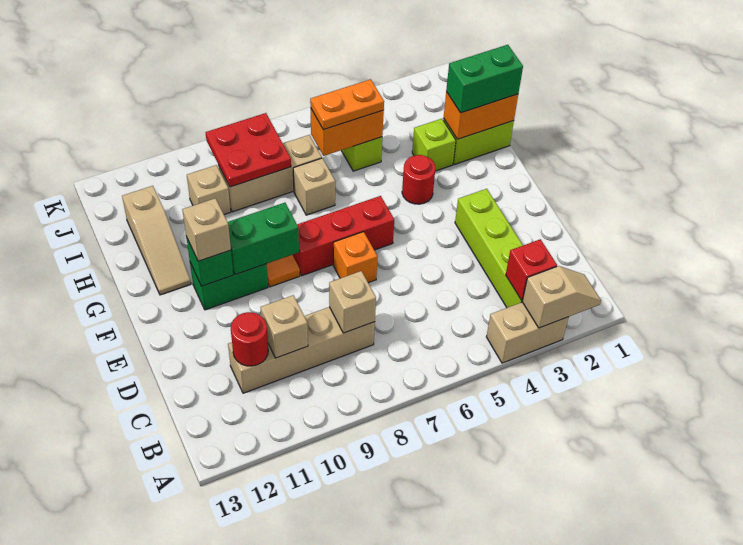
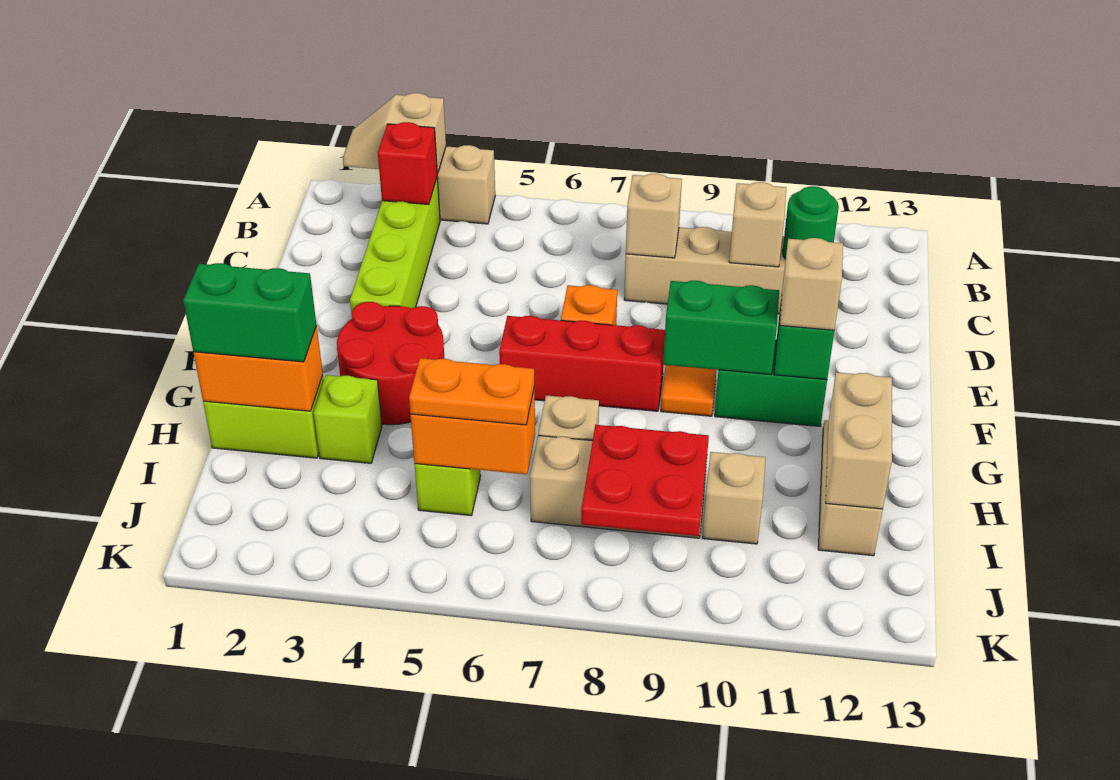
red 1x1 round brick [231,312,268,366] -> green 1x1 round brick [783,186,839,259]
red 1x1 round brick [402,155,435,204] -> red 2x2 round brick [337,302,444,425]
none -> tan 1x2 brick [826,372,892,509]

